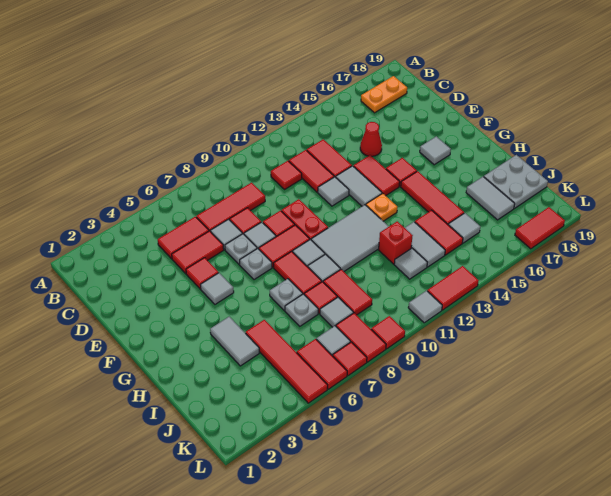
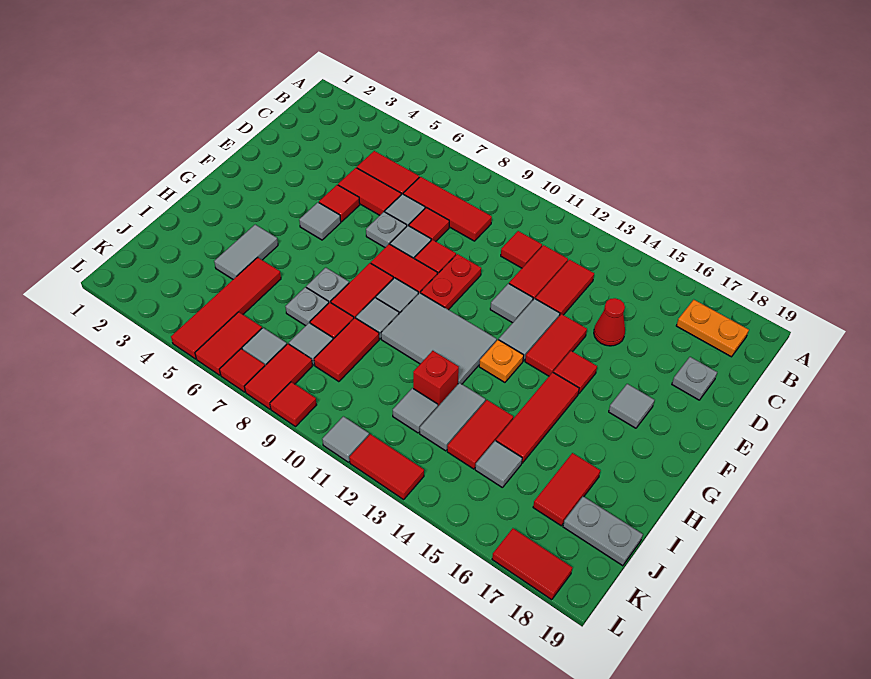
grey 1x1 plate [240,249,272,280] -> grey 1x1 plate moved to [672,357,717,400]
grey 1x2 tile [466,177,515,220] -> red 1x2 tile [533,453,600,526]
grey 2x2 plate [484,155,548,208] -> grey 1x2 plate [563,496,643,566]

